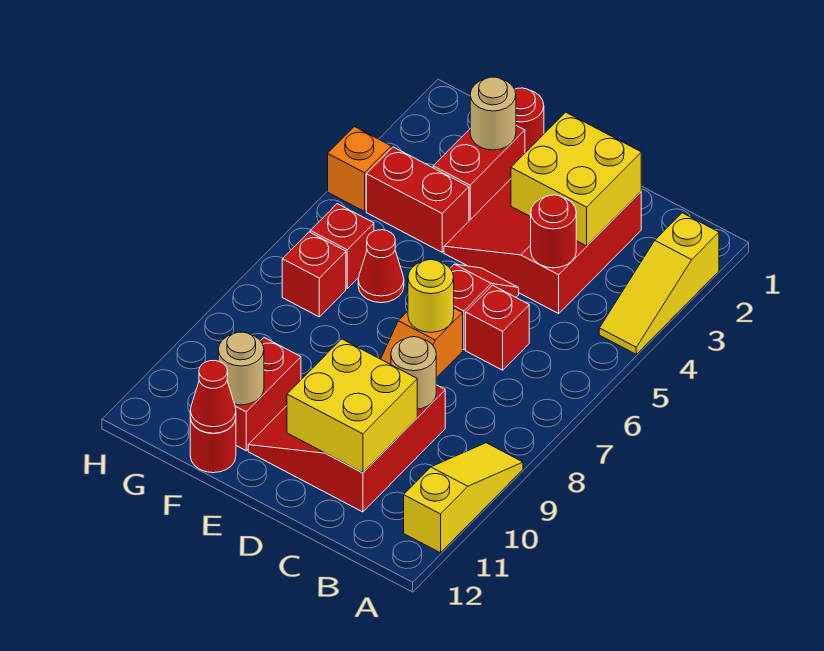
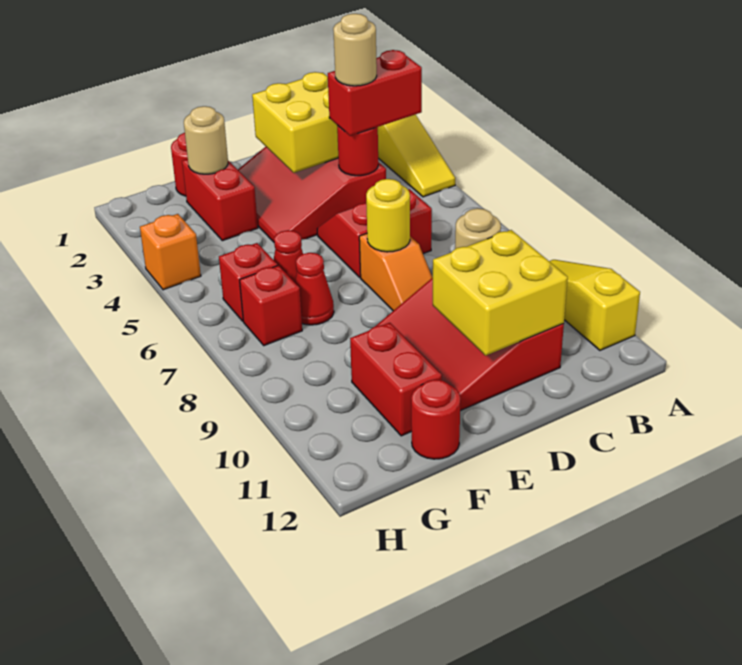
red 1x2 brick [366,147,469,252] -> red 1x2 brick moved to [328,50,422,136]
tan 1x1 round brick [218,332,264,405] -> tan 1x1 round brick moved to [333,14,377,86]
red 1x1 cone [190,360,236,433] -> red 1x1 cone moved to [295,253,334,325]

